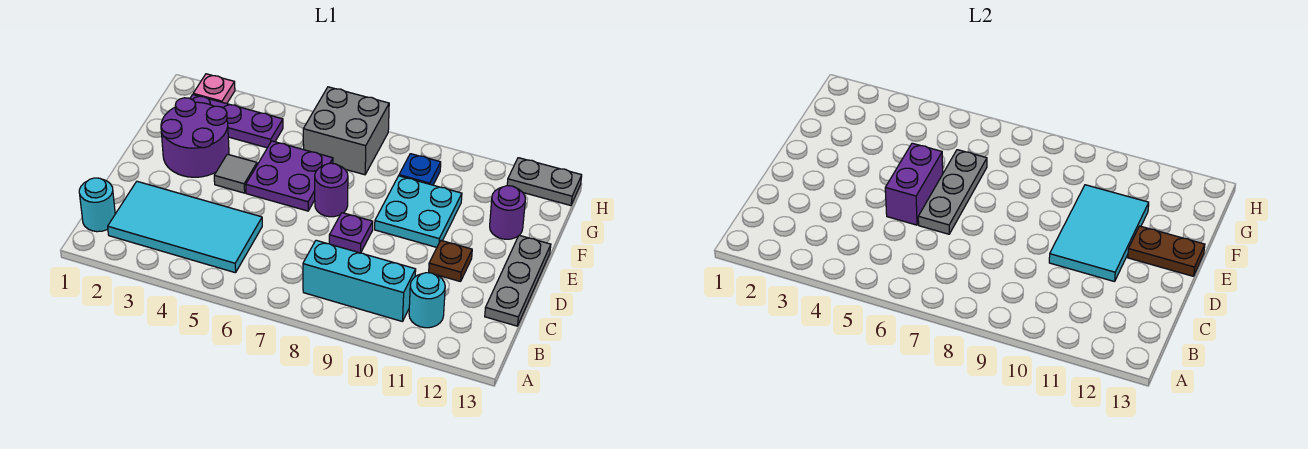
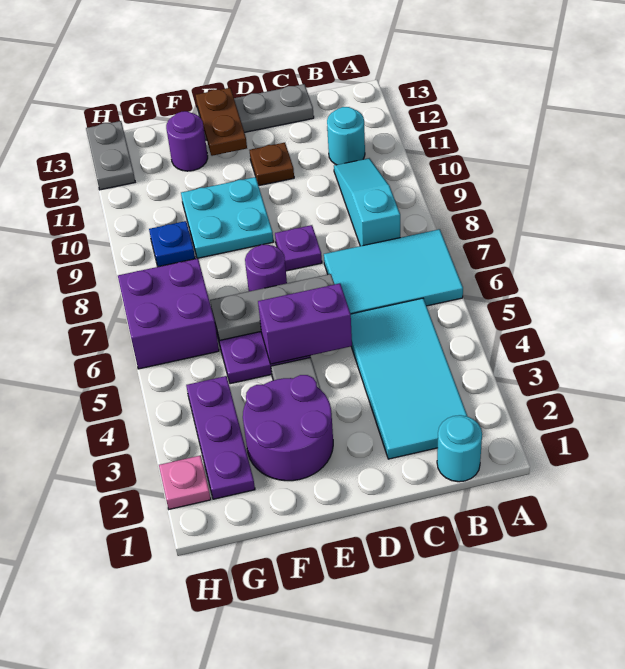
cyan 1x3 brick [303,240,416,322] -> cyan 1x3 slope [334,158,400,246]
cyan 2x3 tile [1049,185,1149,282] -> cyan 2x3 tile moved to [324,229,463,314]
grey 2x2 brick [303,87,389,175] -> purple 2x2 brick [118,258,219,369]

